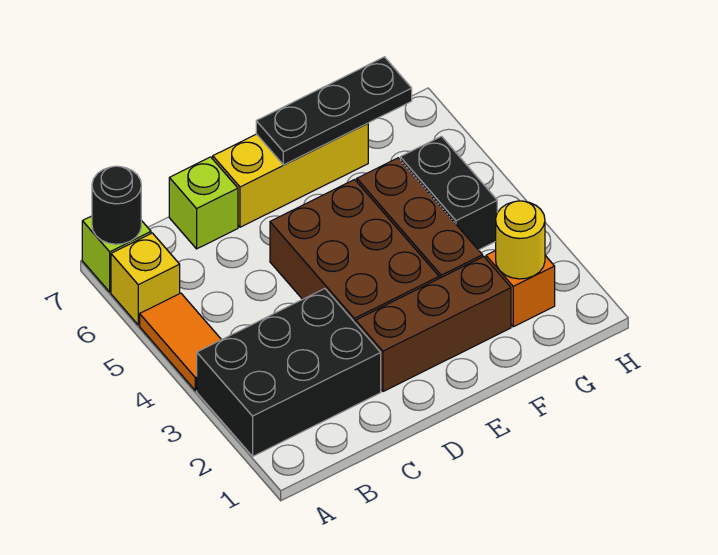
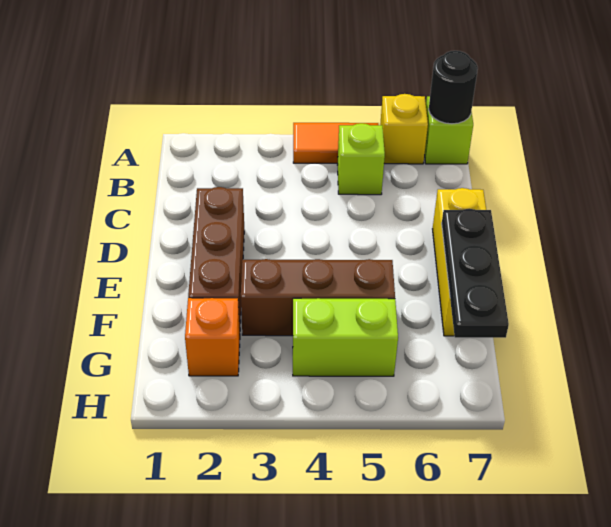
black 2x3 brick [197,289,381,456] -> none
lime 1x1 brick [169,157,238,249] -> lime 1x1 brick moved to [338,123,385,195]
brown 2x3 brick [270,179,439,323] -> none
yellow 1x1 round brick [496,201,545,279] -> none
black 1x2 brick [400,136,497,250] -> lime 1x2 brick [293,298,398,376]

